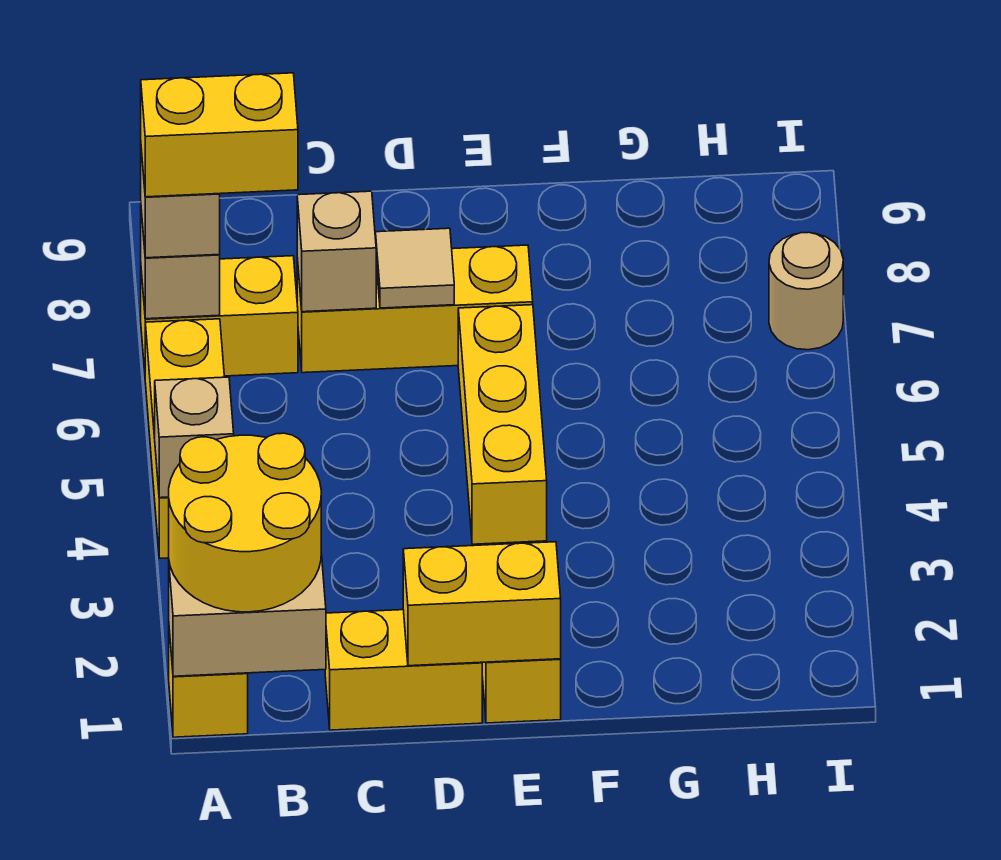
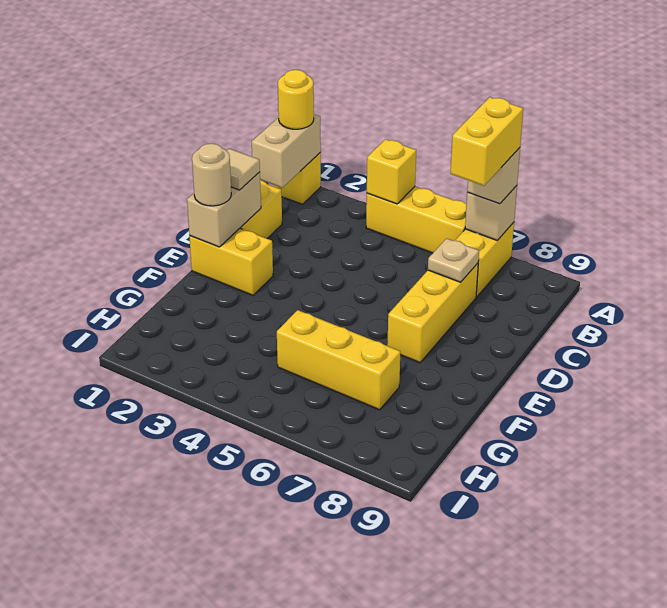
yellow 2x2 round brick [169,433,321,612] -> yellow 1x1 round brick [278,70,314,129]
tan 1x1 brick [155,377,234,498] -> yellow 1x1 brick [367,139,416,204]
tan 1x1 brick [297,191,376,312] -> tan 1x1 plate [428,239,479,282]
yellow 1x2 brick [403,542,561,666] -> tan 1x2 brick [187,172,261,247]
tan 1x1 tile [376,228,454,308] -> tan 1x1 tile moved to [227,149,260,190]
yellow 1x3 brick [458,305,547,544] -> yellow 1x3 brick moved to [277,310,400,410]
tan 1x1 round brick [769,232,843,350] -> tan 1x1 round brick moved to [192,143,231,206]

